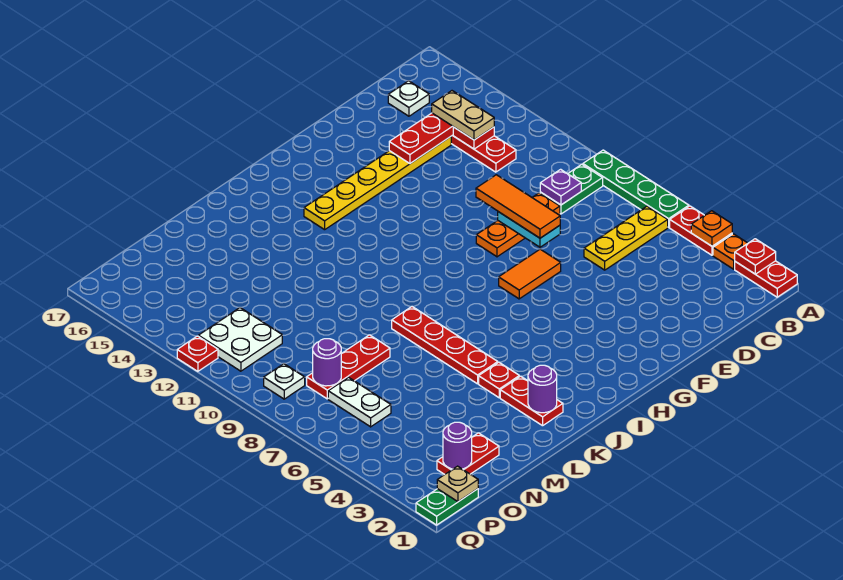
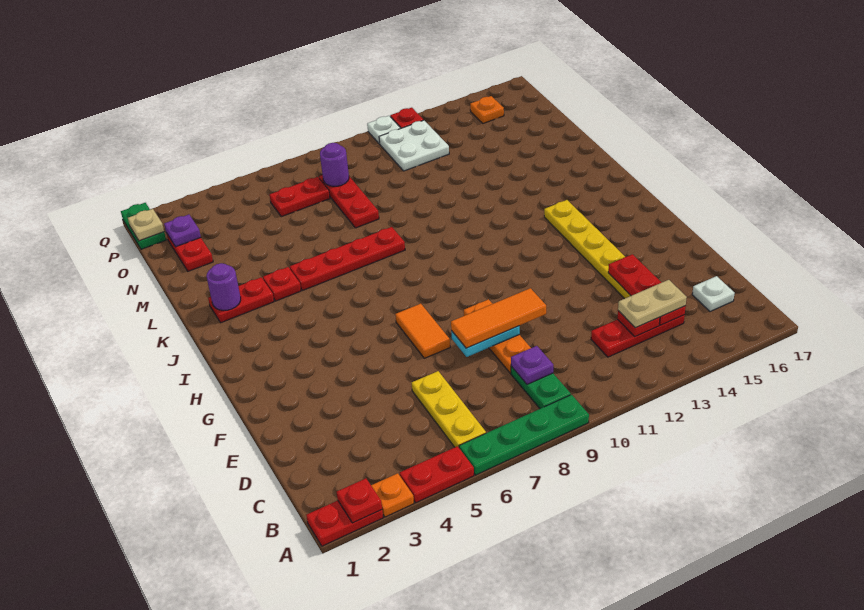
orange 1x1 plate [691,211,732,246] -> orange 1x1 plate moved to [470,96,504,123]
purple 1x1 round brick [443,422,472,469] -> purple 1x1 plate [164,215,201,247]
white 1x2 plate [328,377,391,427] -> red 1x2 plate [270,177,330,217]
white 1x1 plate [264,364,305,399] -> white 1x1 plate moved to [367,116,401,144]

